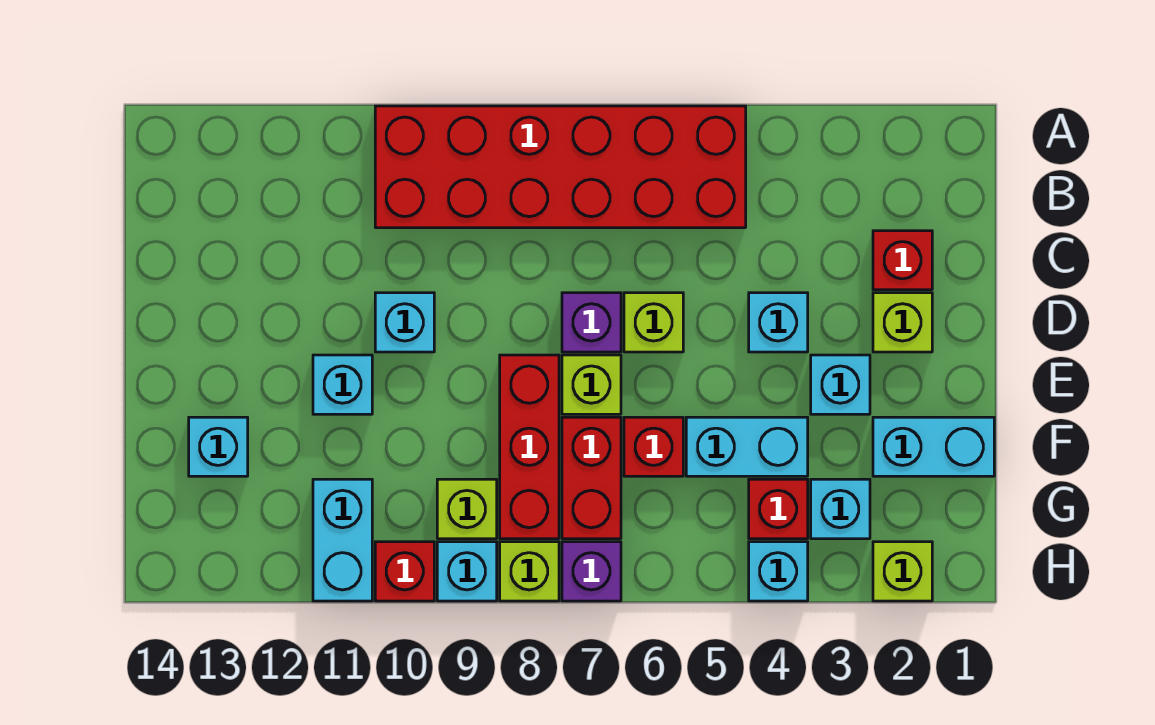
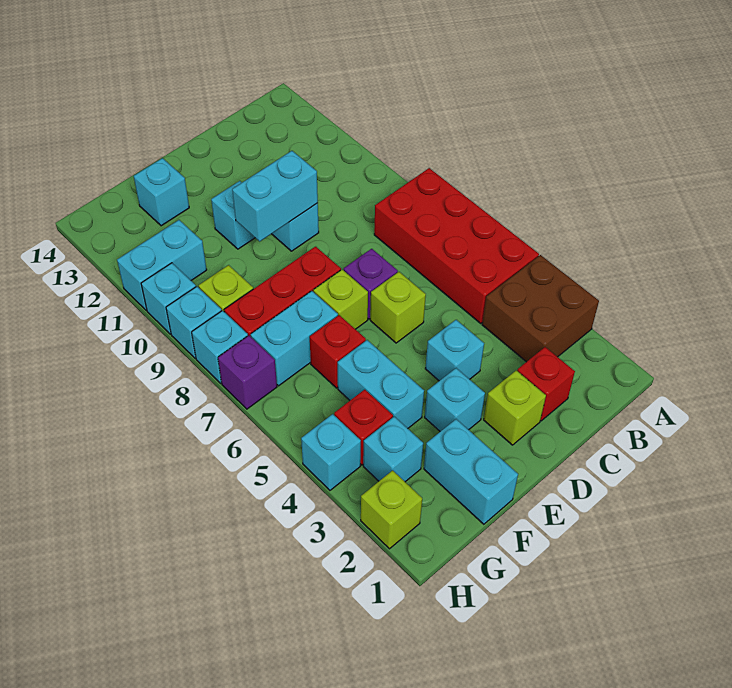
none -> brown 2x2 brick [482,255,599,362]
red 2x6 brick [375,106,746,228] -> red 2x4 brick [374,168,539,324]
none -> cyan 1x2 brick [232,151,318,241]
red 1x2 brick [562,417,621,539] -> cyan 1x2 brick [251,291,338,386]
lime 1x1 brick [500,542,559,601] -> cyan 1x1 brick [192,311,248,383]
red 1x1 brick [375,542,434,601] -> cyan 1x1 brick [141,263,196,334]

